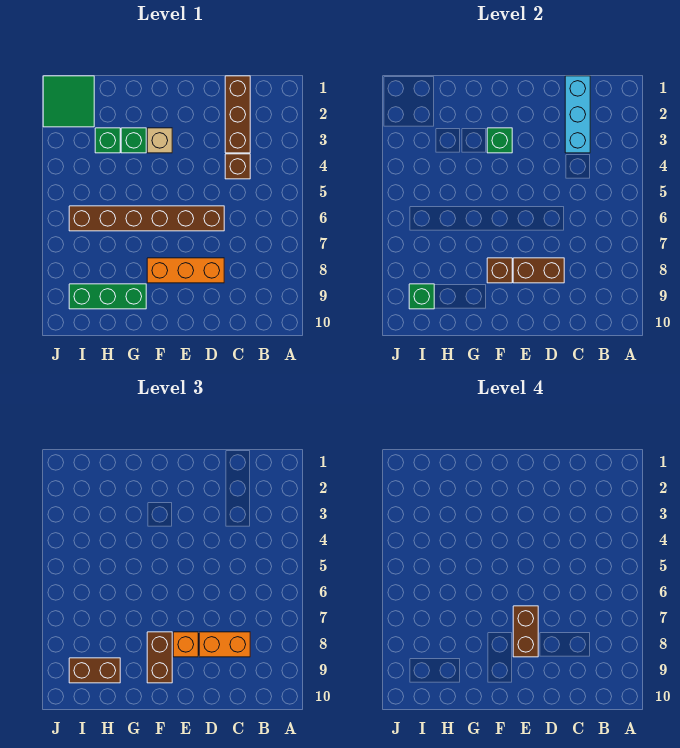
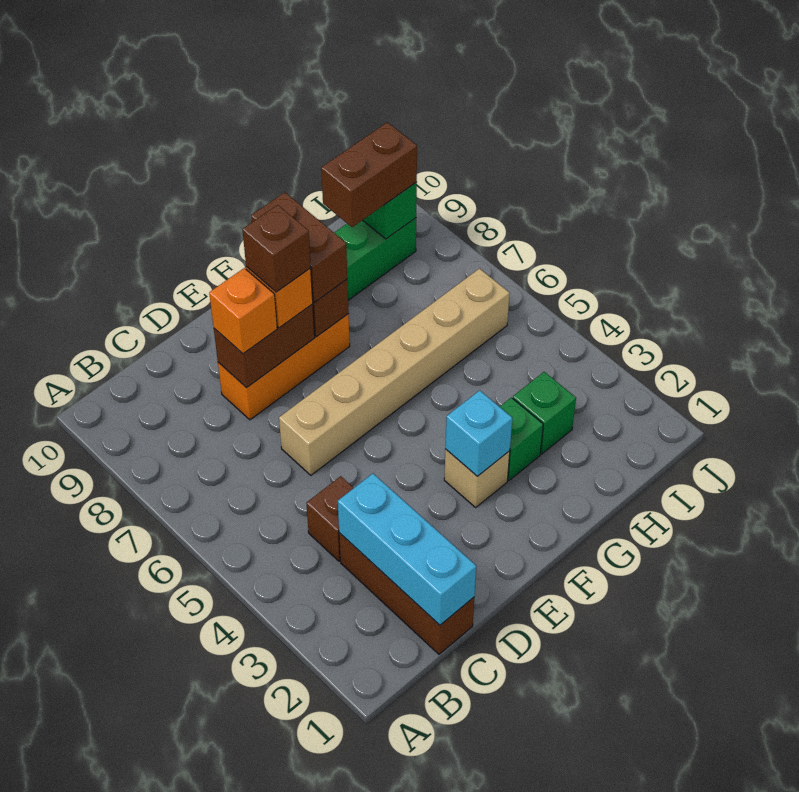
orange 1x2 brick [199,632,250,657] -> orange 1x1 brick [209,268,277,354]
brown 1x6 brick [69,206,224,231] -> tan 1x6 brick [279,269,510,475]
brown 1x2 brick [513,606,538,657] -> brown 1x1 brick [242,205,311,292]
green 1x1 brick [487,128,512,153] -> cyan 1x1 brick [445,390,512,476]
green 2x2 tile [43,76,94,127] -> none

